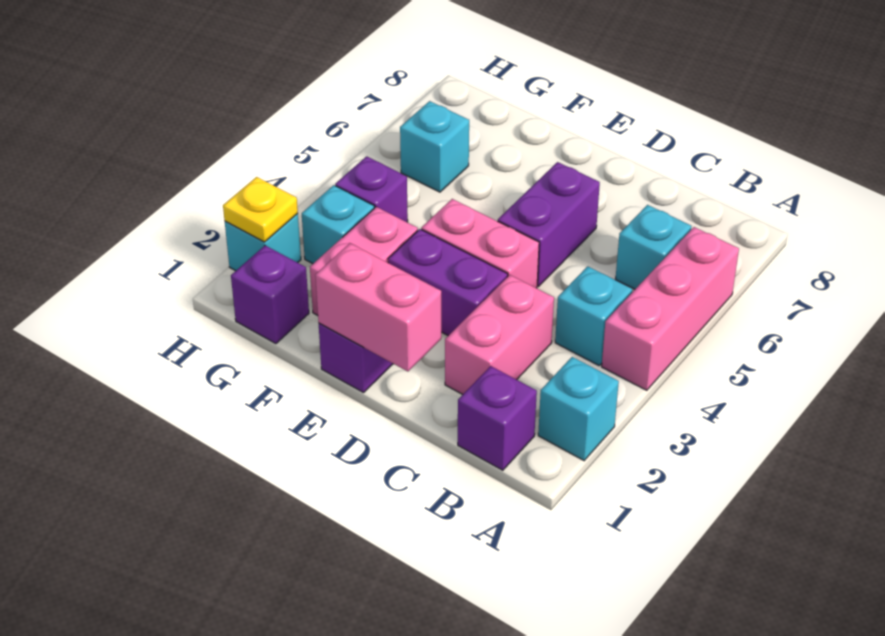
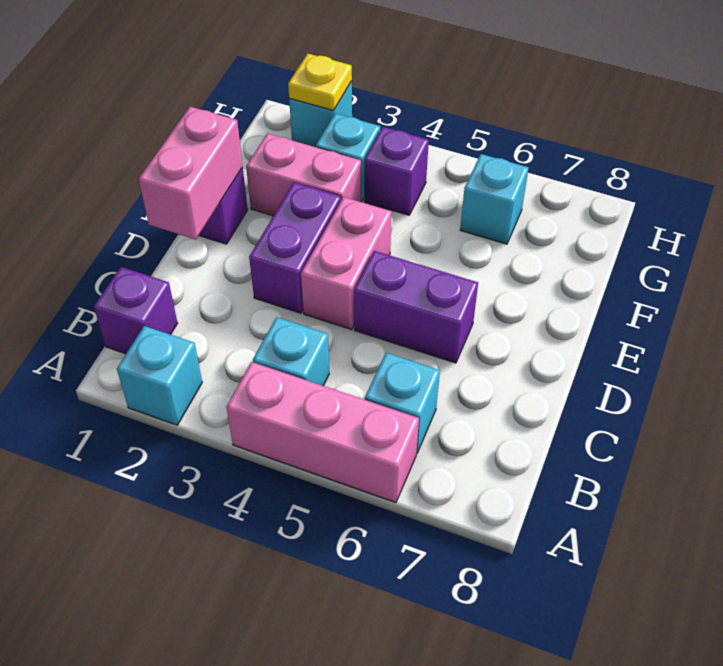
pink 1x2 brick [445,275,554,395] -> none
purple 1x1 brick [231,246,309,344] -> none

